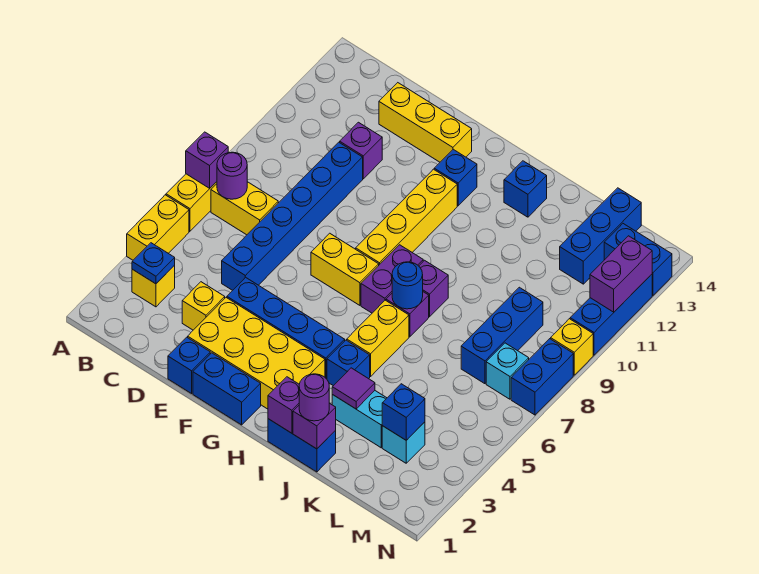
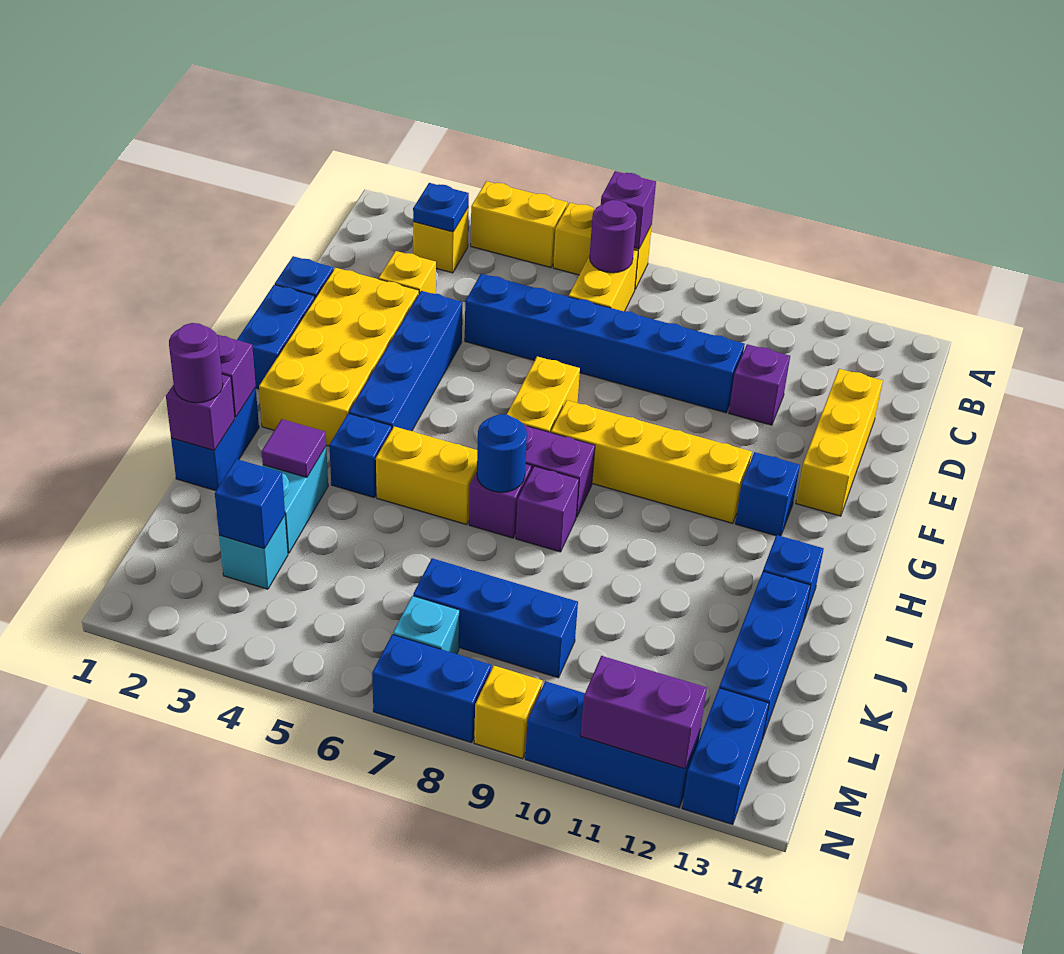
blue 1x3 brick [560,188,641,284] -> blue 1x3 brick turned to [719,571,811,739]

